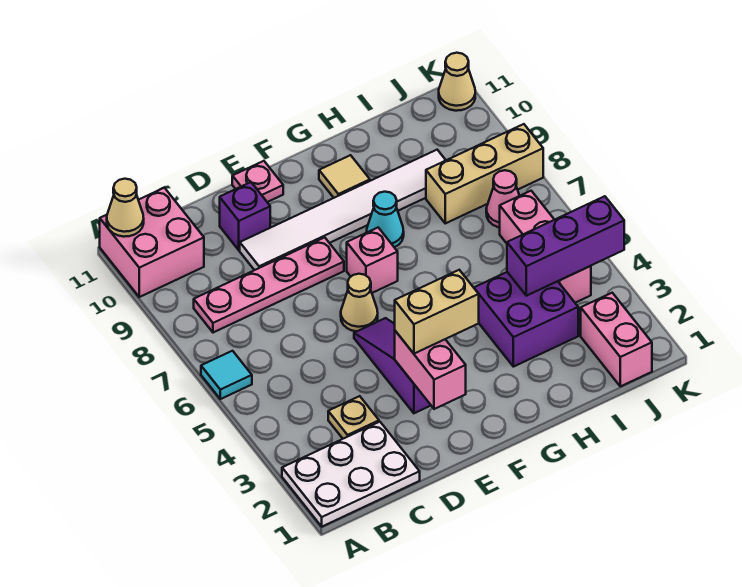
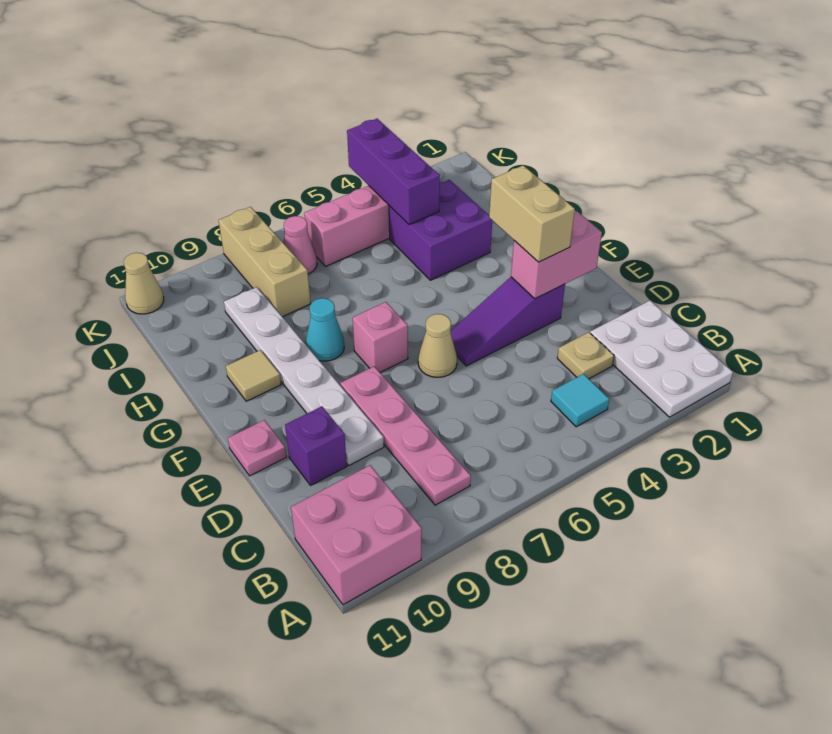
cyan 1x1 tile [201,351,252,399] -> cyan 1x1 tile moved to [551,374,609,427]
tan 1x1 cone [107,179,144,237] -> none
white 1x6 tile [240,150,446,270] -> white 1x6 plate [224,287,384,465]
pink 1x2 brick [581,293,652,386] -> none

